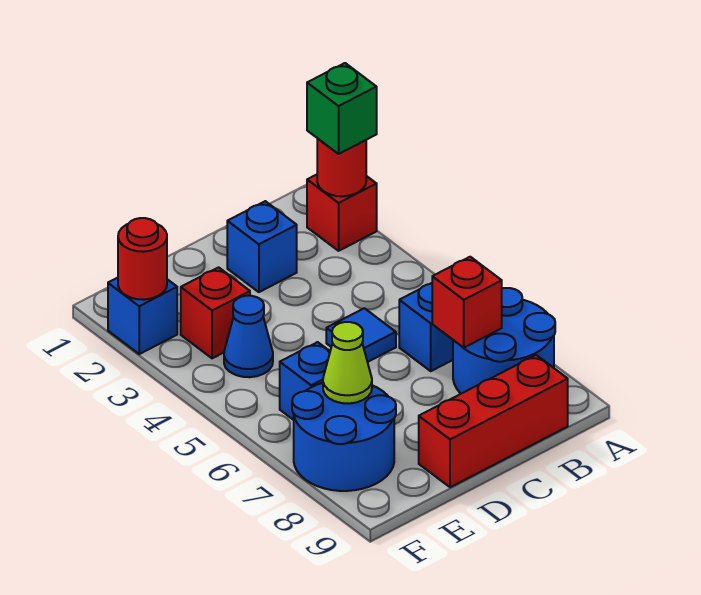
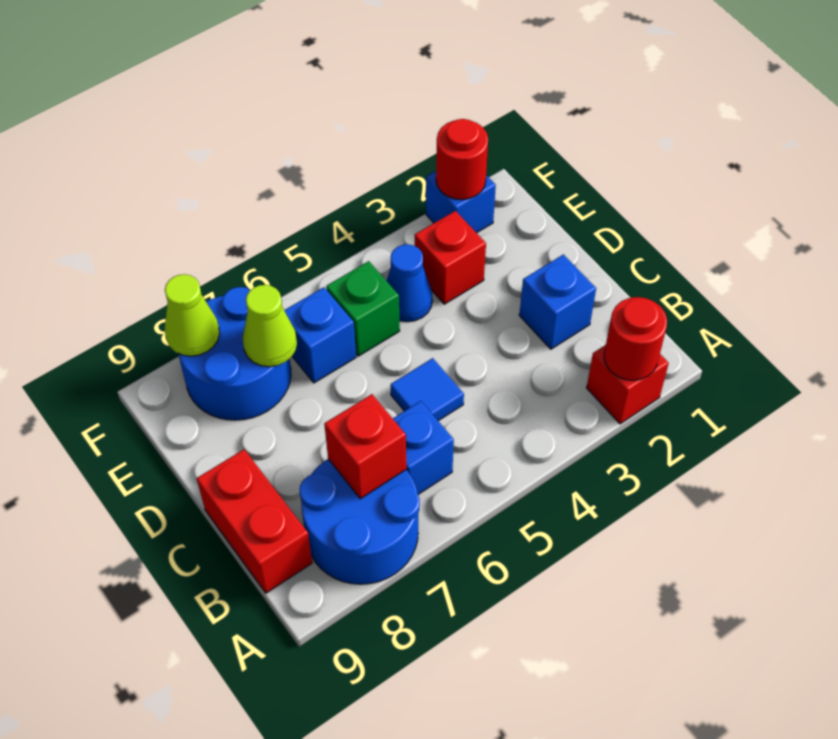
green 1x1 brick [307,63,377,154] -> green 1x1 brick moved to [326,261,400,356]
red 1x3 brick [419,355,568,487] -> red 1x2 brick [197,449,312,593]
none -> lime 1x1 cone [165,274,219,356]

